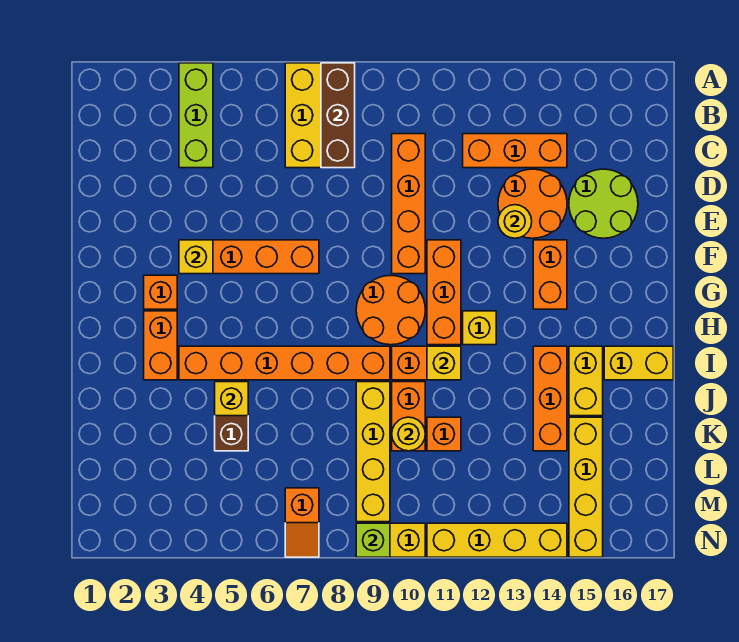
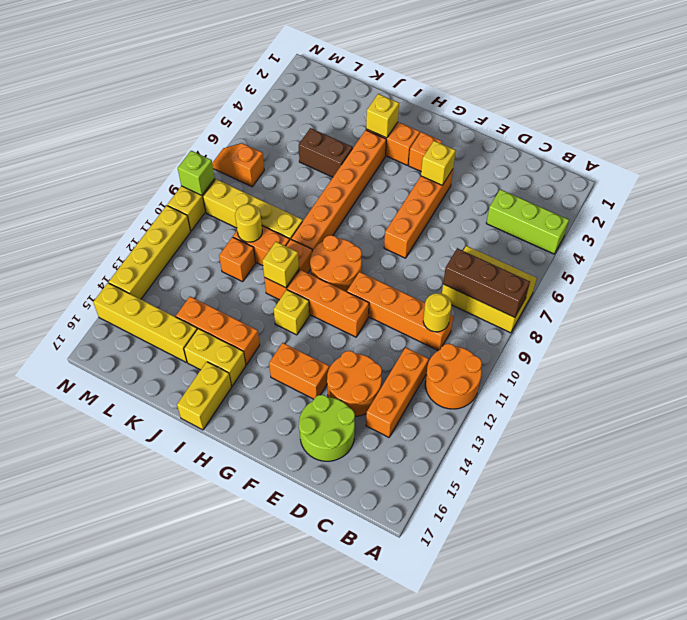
none -> orange 2x2 round brick [425,344,482,409]
yellow 1x1 round brick [498,205,532,238] -> yellow 1x1 round brick moved to [423,293,451,332]
yellow 1x1 brick [215,382,248,416] -> yellow 1x1 brick moved to [366,94,399,138]

